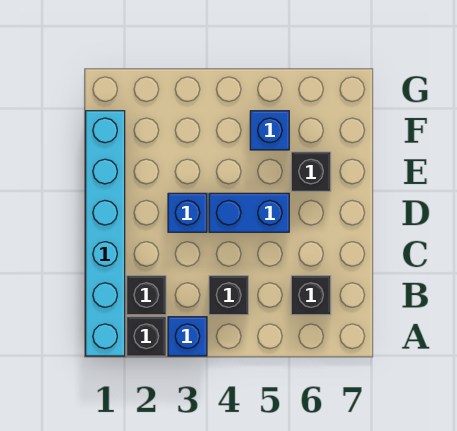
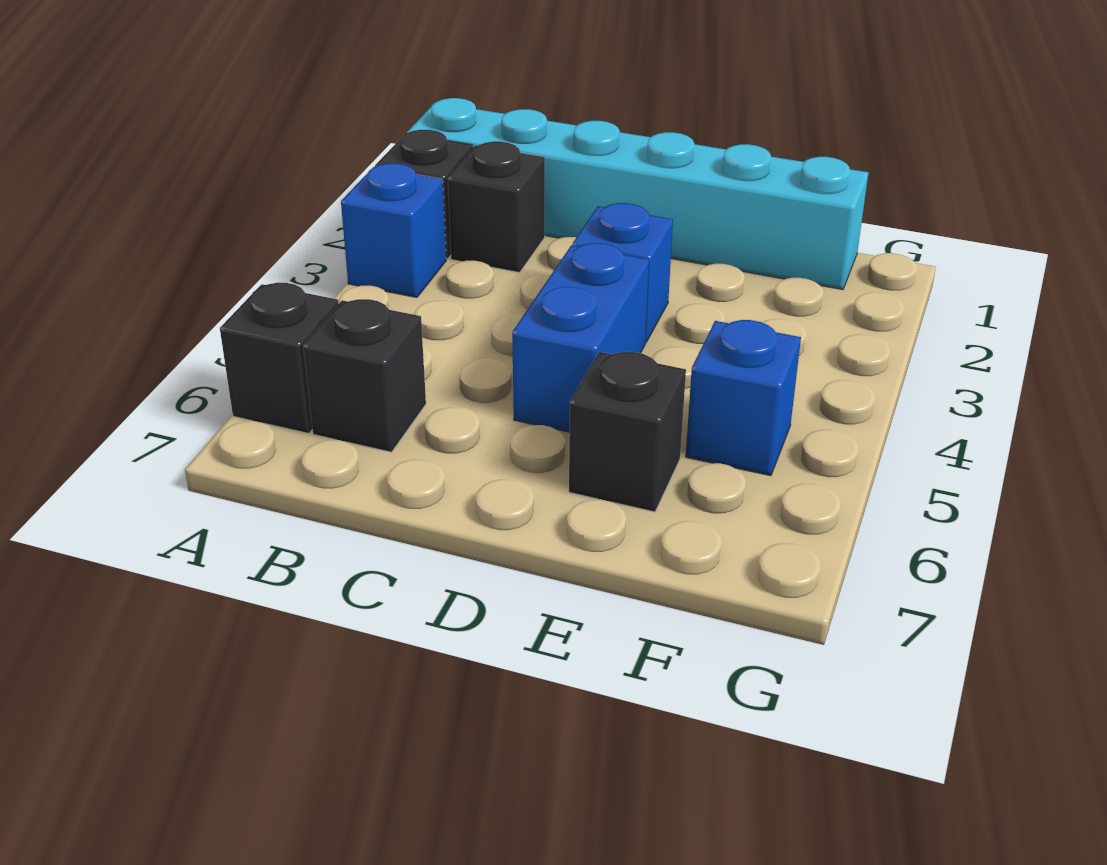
black 1x1 brick [209,276,248,315] -> black 1x1 brick moved to [220,283,339,433]

